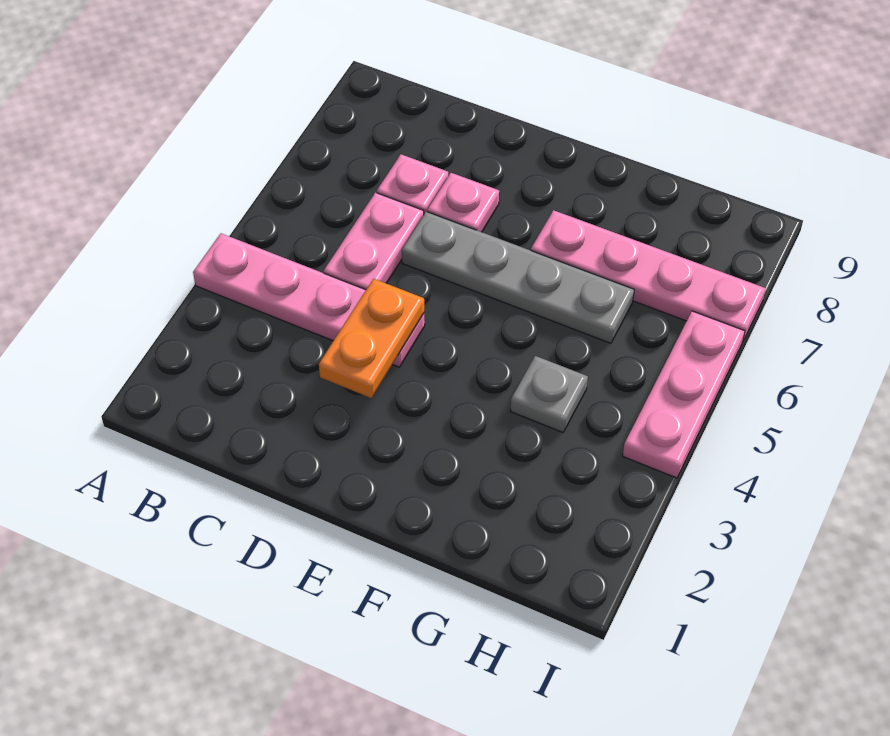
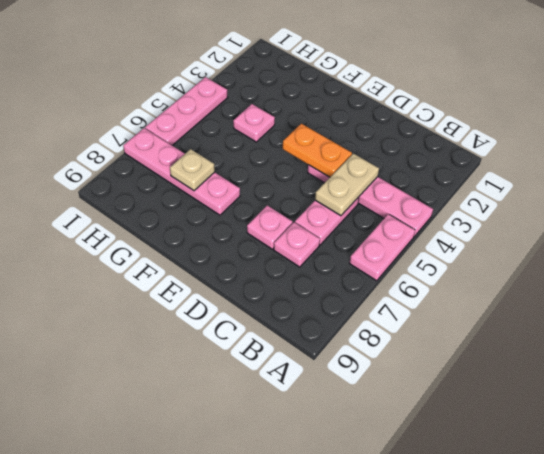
none -> pink 1x2 plate [350,214,415,281]
none -> tan 1x2 plate [315,154,379,216]
orange 1x2 plate [319,279,424,398] -> orange 1x2 plate turned to [283,124,352,177]
grey 1x4 plate [402,212,634,343] -> none
grey 1x1 plate [511,356,588,432] -> pink 1x1 plate [233,104,275,142]
none -> tan 1x1 plate [170,149,215,191]

